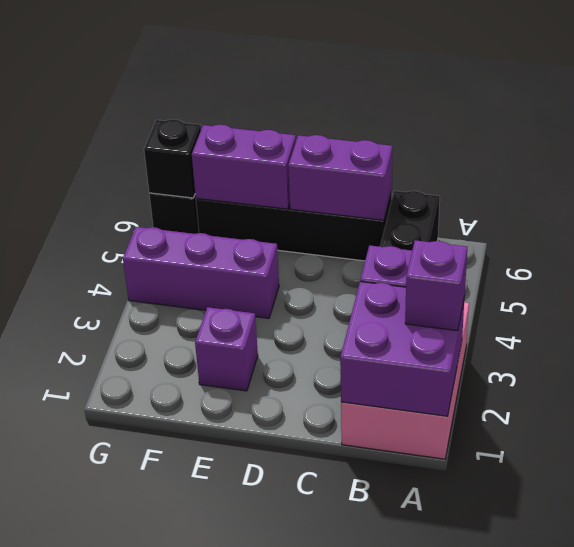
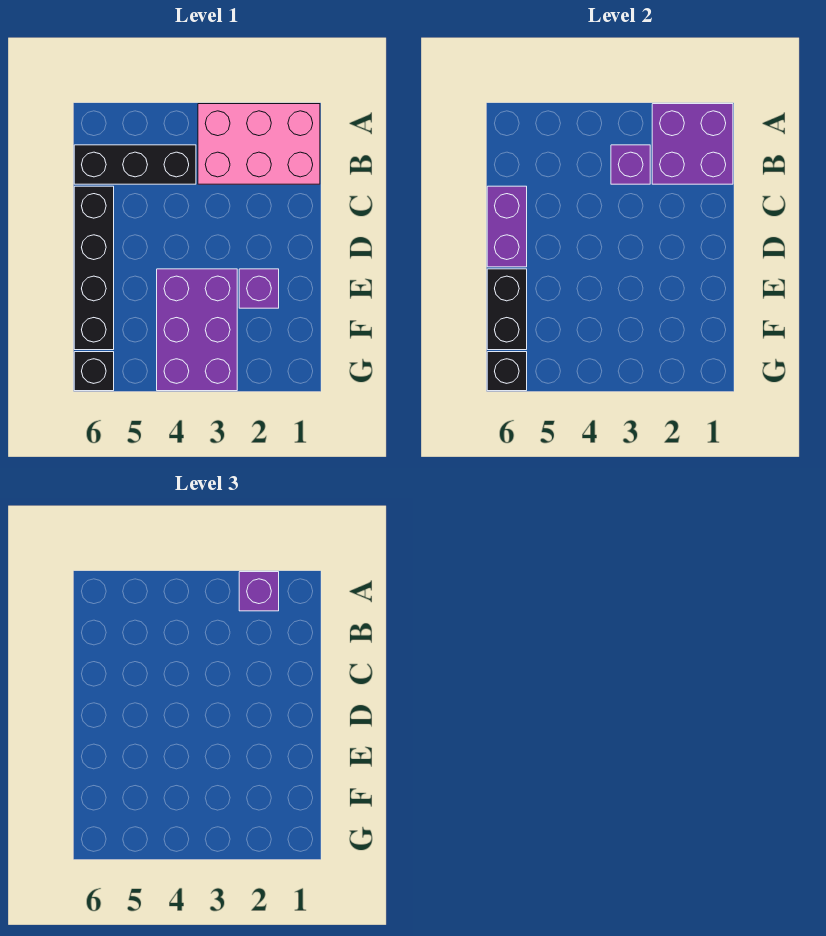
purple 1x3 brick [123,227,279,318] -> purple 2x3 brick [157,269,237,391]
purple 1x2 brick [192,125,296,209] -> black 1x2 brick [487,269,527,350]

